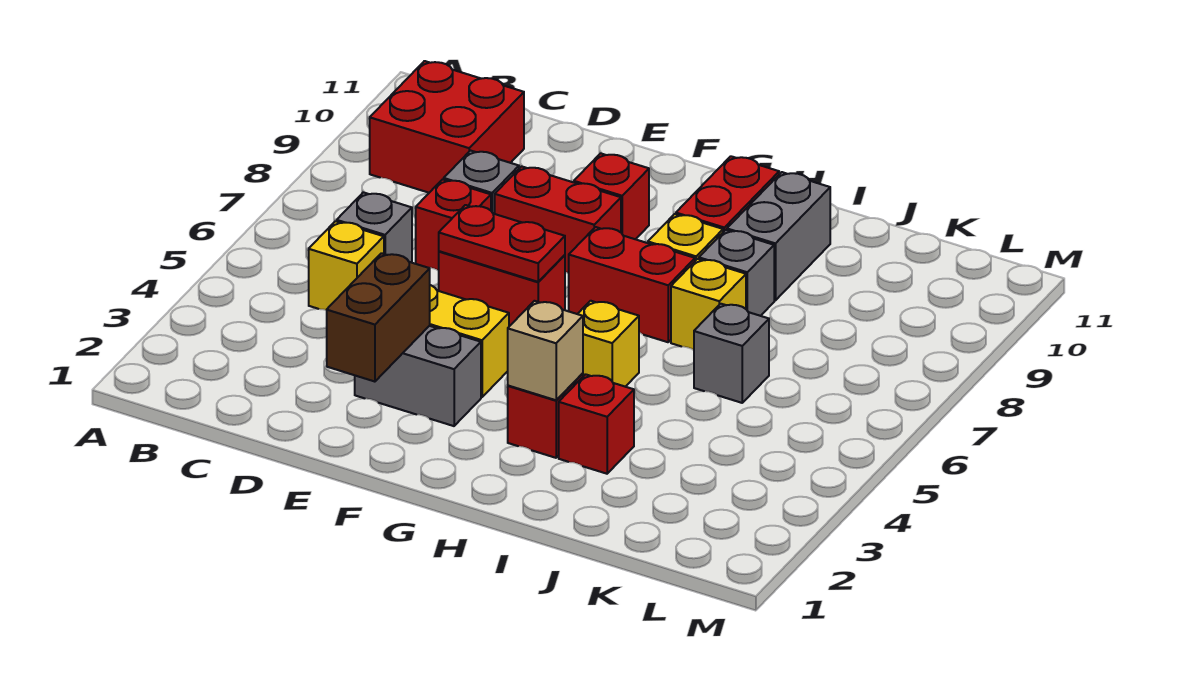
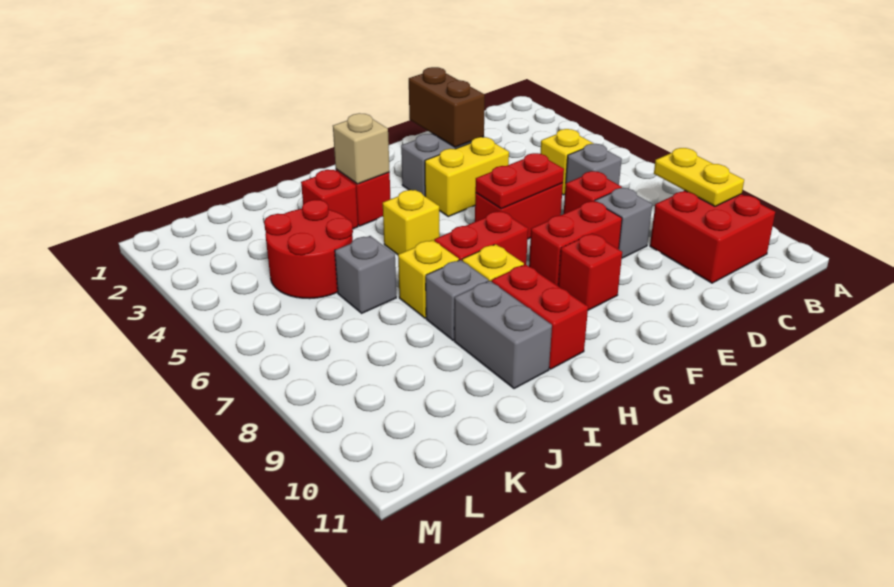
none -> yellow 1x2 plate [654,148,744,206]
none -> red 2x2 round brick [264,200,353,299]

